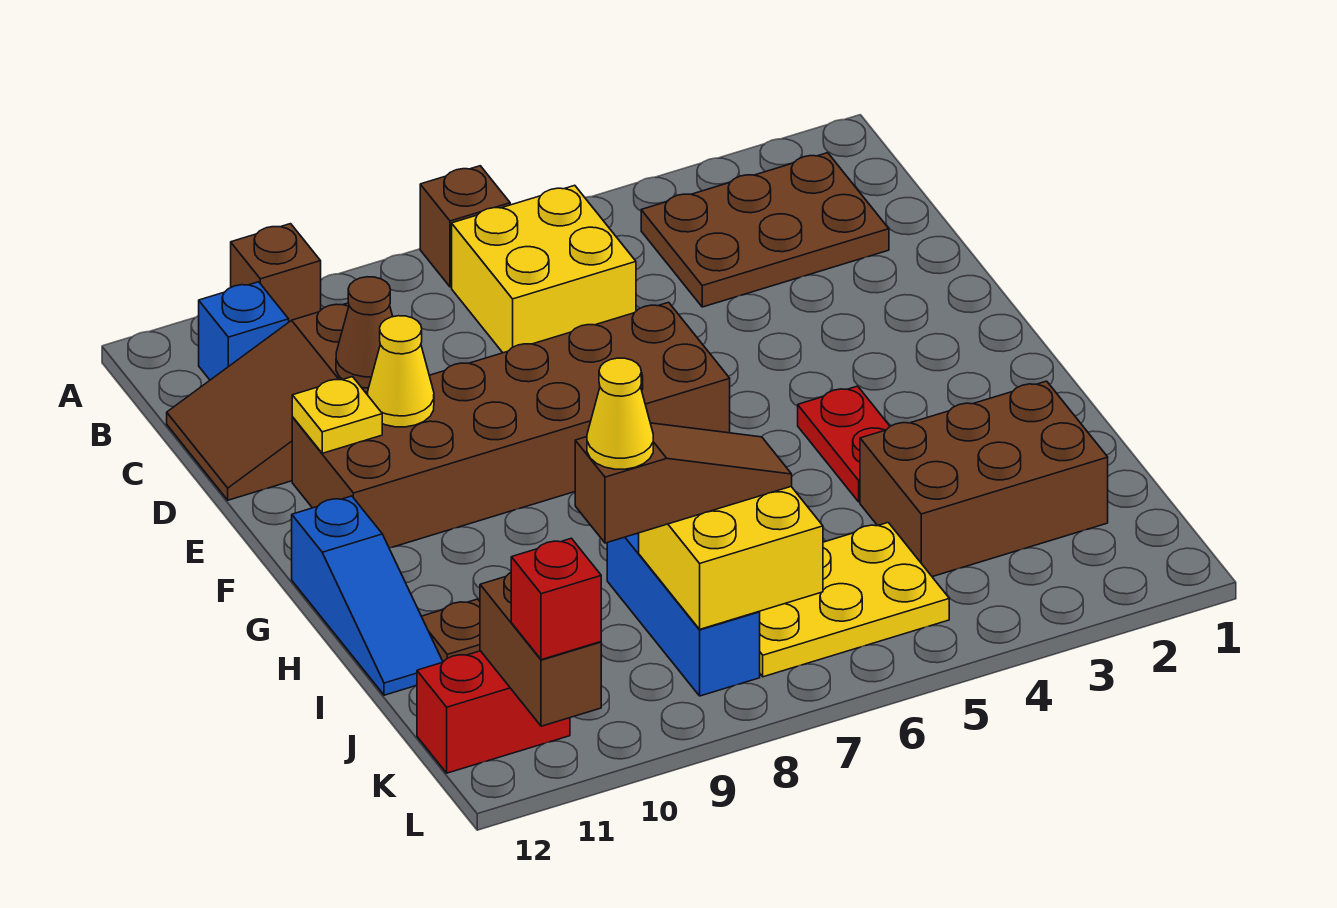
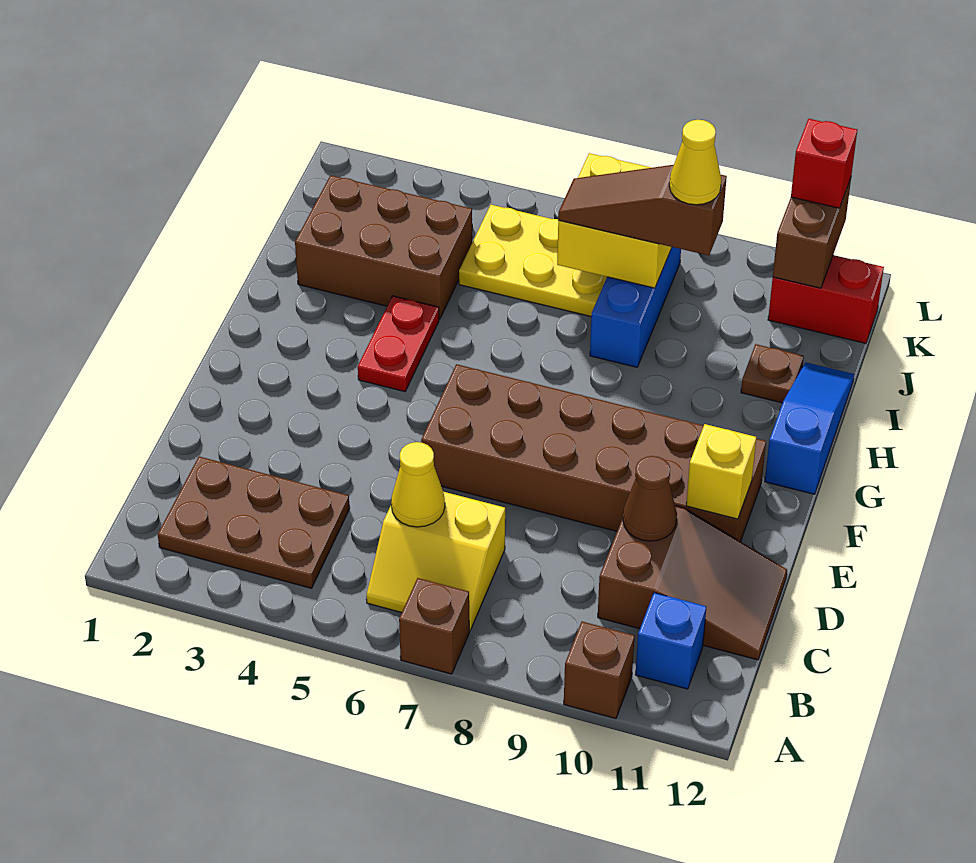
yellow 2x2 brick [452,185,636,353] -> yellow 2x2 slope [366,492,505,631]
yellow 1x1 cone [367,316,434,427] -> yellow 1x1 cone moved to [391,442,445,527]
yellow 1x1 plate [292,377,382,453] -> yellow 1x1 brick [686,424,756,519]

